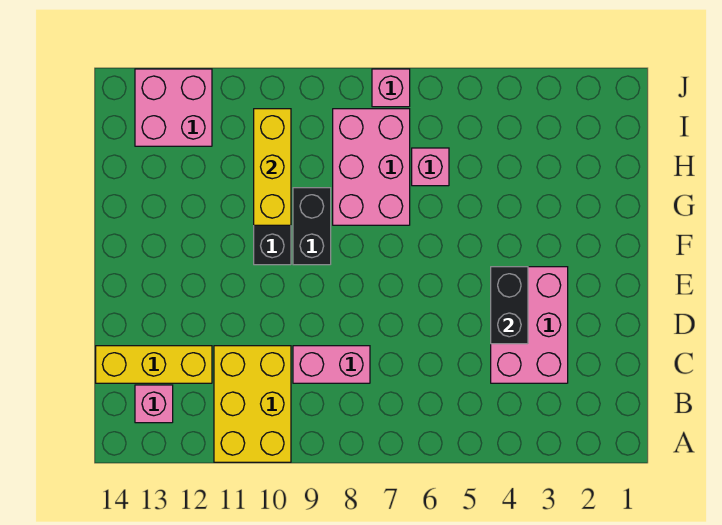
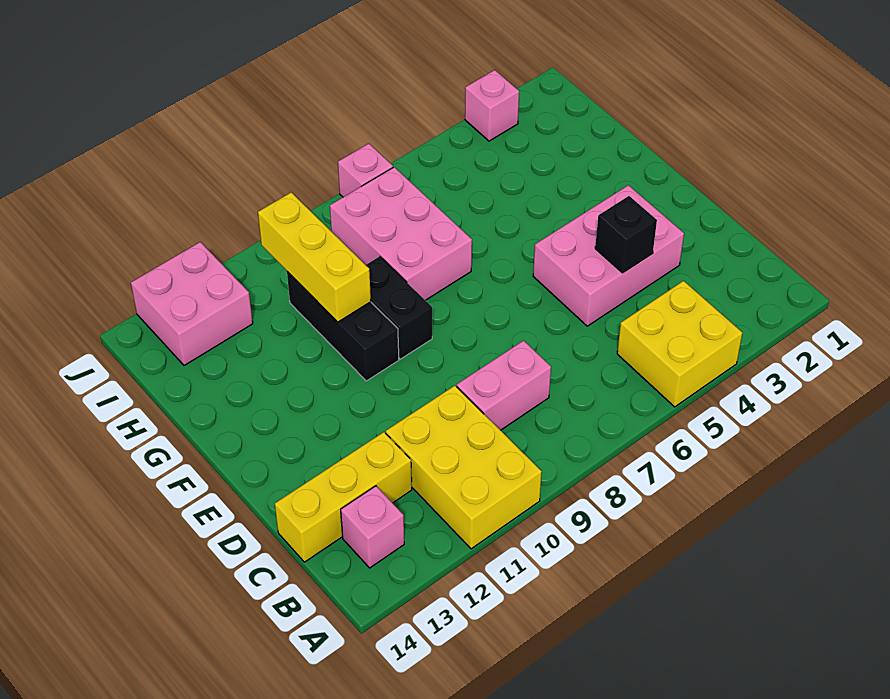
none -> yellow 2x2 brick [617,281,742,407]
pink 2x3 brick [491,267,568,383] -> pink 2x3 brick turned to [533,185,684,326]
black 1x2 brick [491,267,528,344] -> black 1x1 brick [595,196,657,273]
pink 1x1 brick [412,148,449,186] -> pink 1x1 brick moved to [465,70,519,141]

